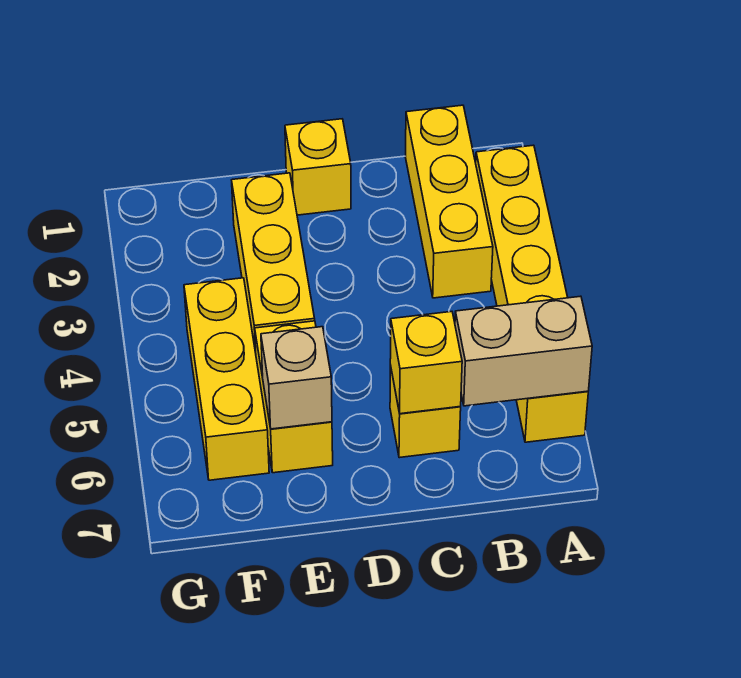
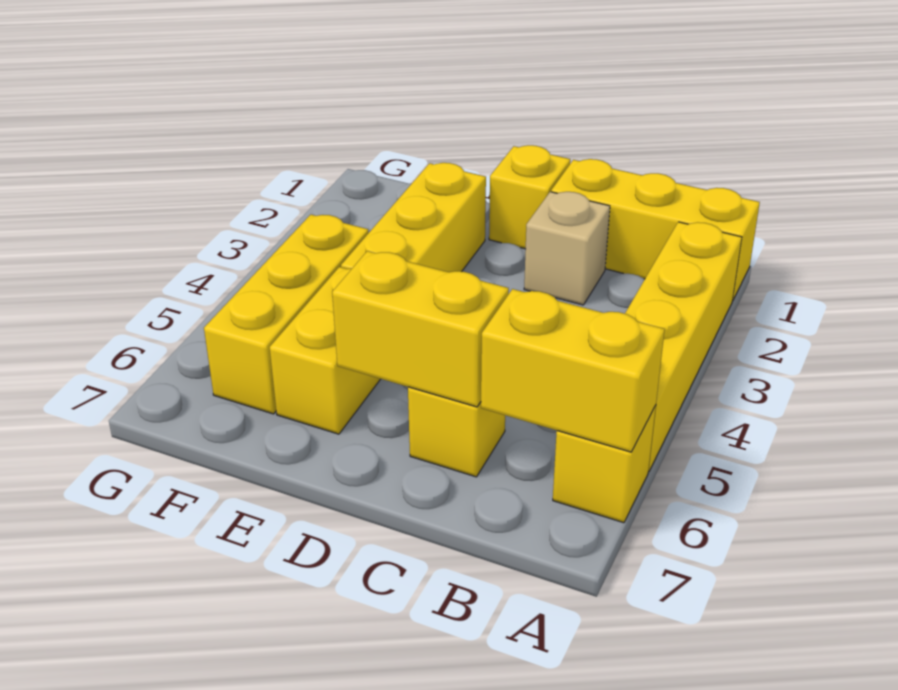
tan 1x2 brick [455,296,592,406] -> yellow 1x2 brick [481,289,665,452]
yellow 1x3 brick [405,105,493,298] -> yellow 1x3 brick turned to [551,159,760,301]
yellow 1x1 brick [390,312,462,414] -> yellow 1x2 brick [332,251,509,407]
tan 1x1 brick [261,327,332,429] -> tan 1x1 brick moved to [524,192,610,305]

